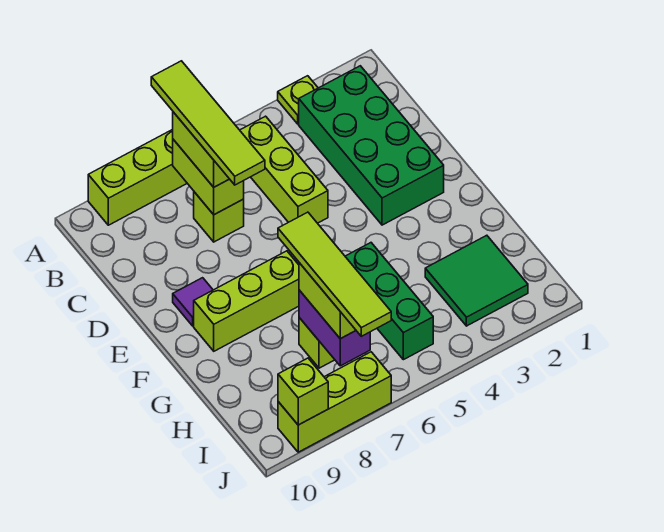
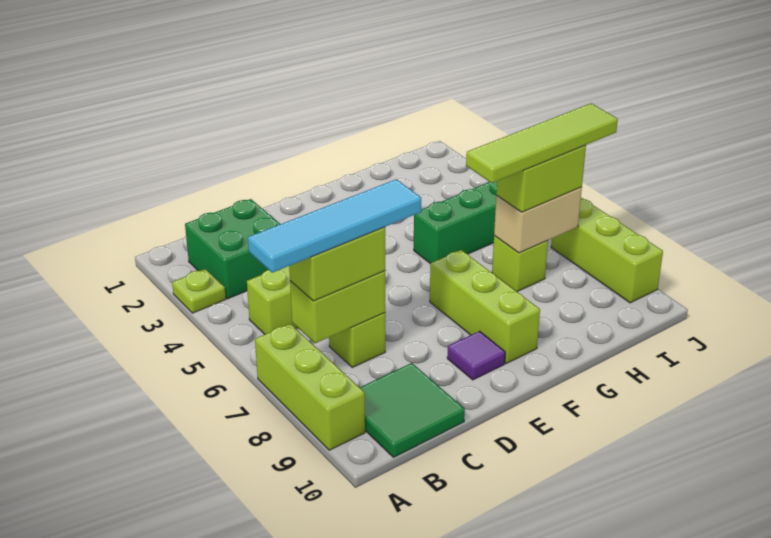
lime 1x4 tile [151,61,265,185] -> cyan 1x4 tile [248,179,421,273]
green 2x4 brick [299,66,444,225] -> green 2x2 brick [185,199,280,299]
green 2x2 tile [425,235,528,326] -> green 2x2 tile moved to [360,363,465,457]
purple 1x2 brick [299,290,370,366] -> tan 1x2 brick [494,187,582,253]
lime 1x1 brick [278,358,328,425] -> none

